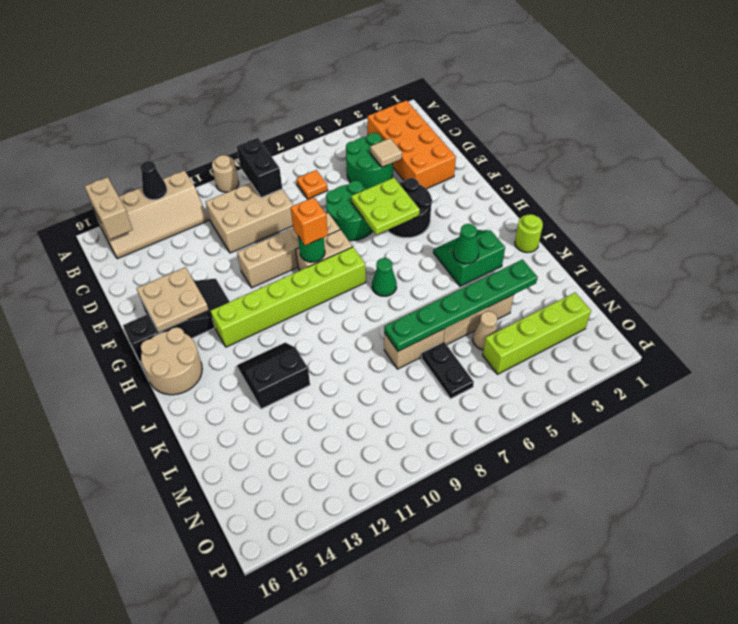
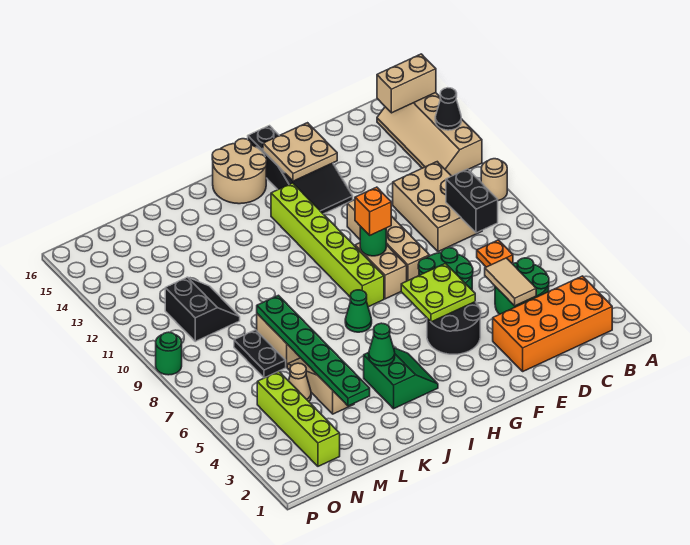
black 1x2 brick [237,138,282,198] -> black 1x2 brick turned to [446,169,498,233]
tan 1x1 tile [370,138,402,167] -> tan 1x2 tile [485,258,536,306]
lime 1x1 round brick [515,214,543,253] -> none
black 2x2 slope [237,343,310,409] -> black 2x2 slope moved to [165,277,240,341]
black 1x2 plate [422,342,474,398] -> black 1x2 plate turned to [234,330,286,378]
none -> green 1x1 round brick [156,332,182,375]

